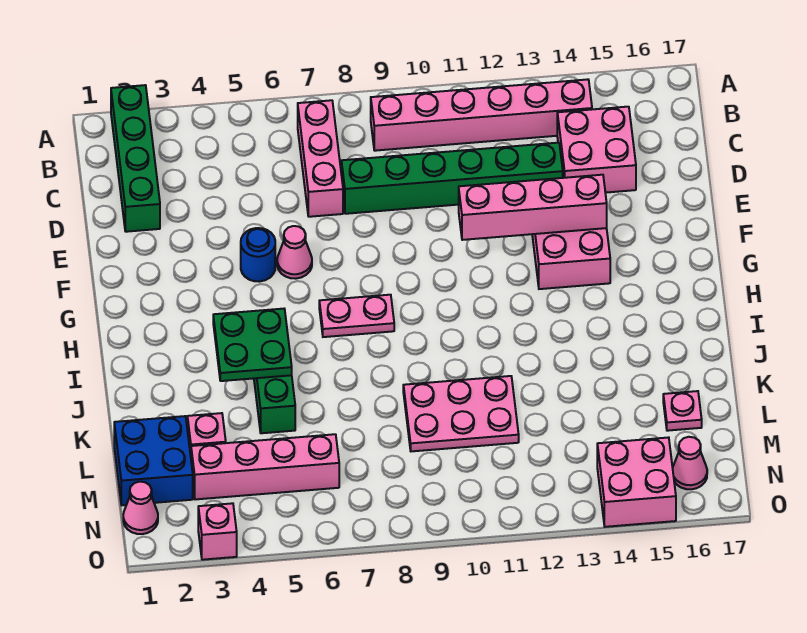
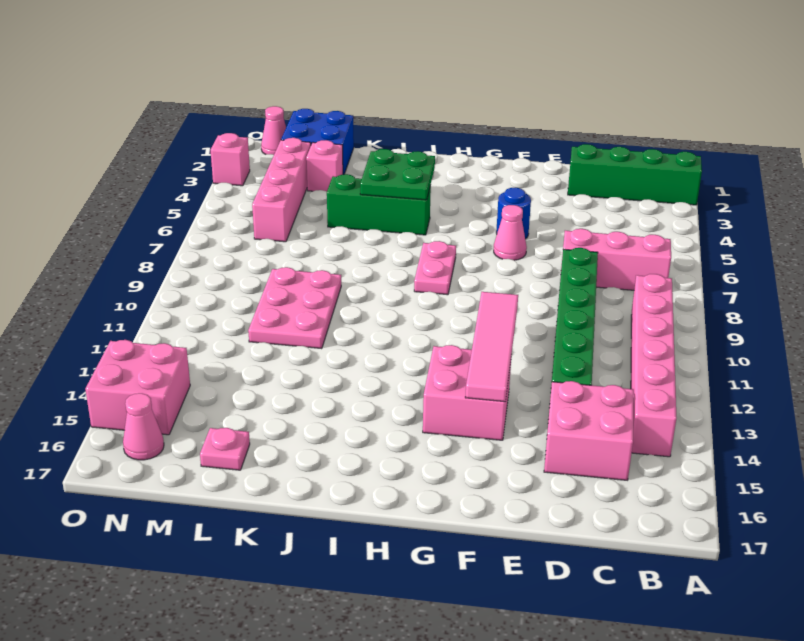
pink 1x4 brick [459,175,607,240] -> pink 1x4 tile [465,292,518,402]

